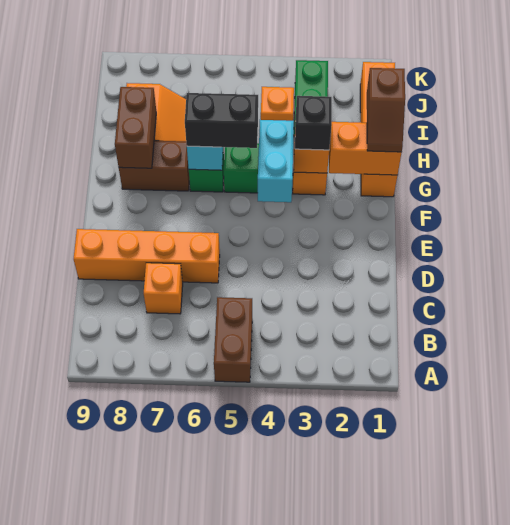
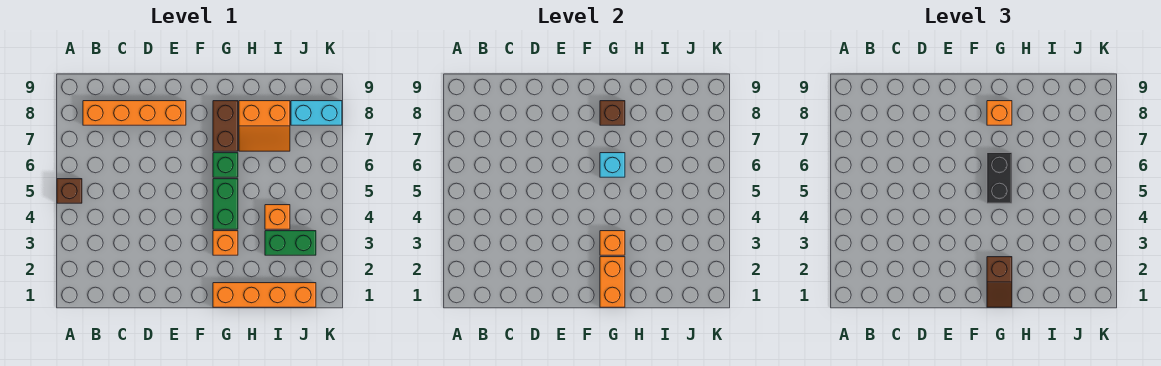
brown 1x2 brick [214,297,252,382] -> brown 1x1 brick [57,179,82,203]
orange 1x1 brick [144,263,183,314] -> orange 1x1 brick moved to [987,101,1012,125]
orange 1x4 brick [74,229,220,283] -> orange 1x4 brick turned to [83,101,186,125]
cyan 1x2 brick [258,120,294,202] -> cyan 1x2 brick moved to [291,101,342,125]
brown 1x2 slope [367,68,405,152] -> brown 1x2 slope turned to [987,257,1012,307]
black 1x1 brick [295,96,332,150] -> none
brown 1x2 brick [115,87,156,168] -> brown 1x1 brick [600,101,625,125]

